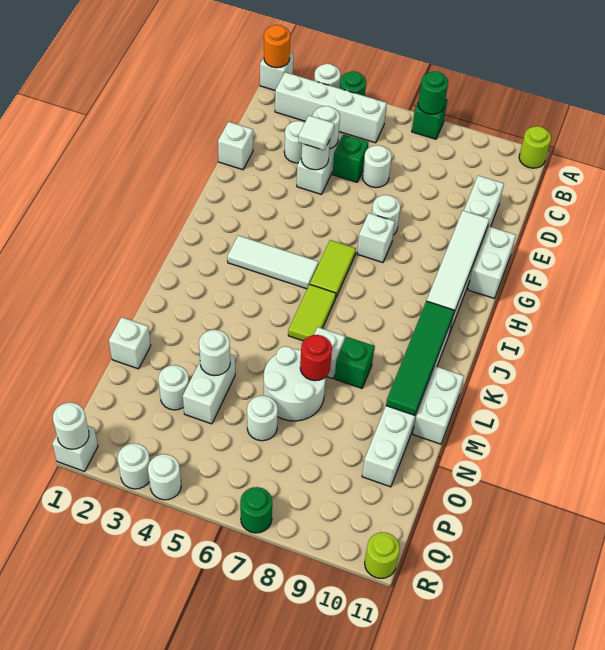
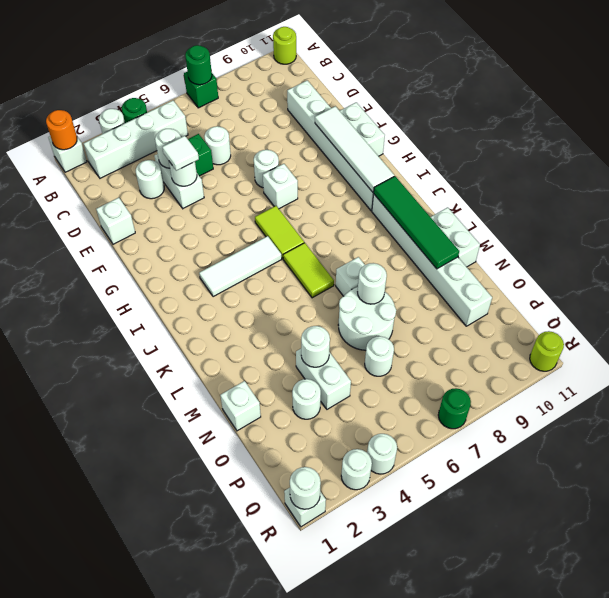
green 1x1 brick [335,337,374,388] -> none
red 1x1 round brick [300,335,332,381] -> white 1x1 round brick [358,263,387,304]

